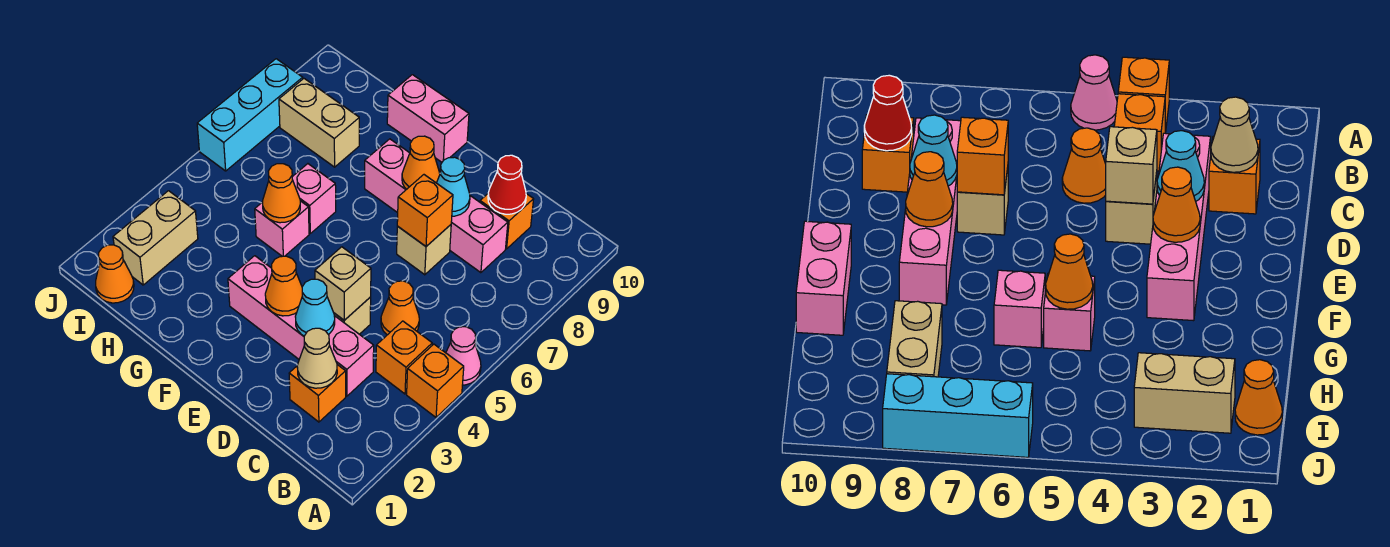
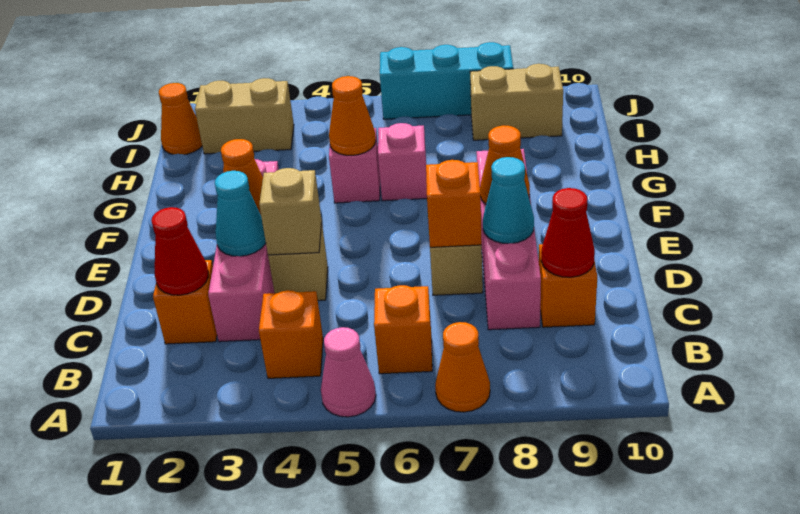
orange 1x1 brick [407,344,464,417] -> orange 1x1 brick moved to [374,285,432,374]
tan 1x1 cone [297,328,337,388] -> red 1x1 cone [151,207,208,295]
orange 1x1 cone [381,281,419,335] -> orange 1x1 cone moved to [435,322,490,412]
pink 1x2 brick [387,75,469,162] -> none
tan 1x2 brick [279,79,359,167] -> tan 1x2 brick turned to [470,64,563,140]

